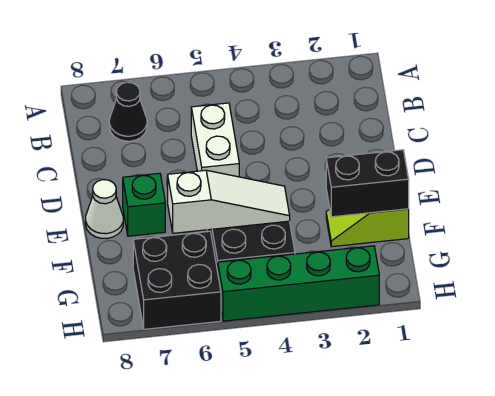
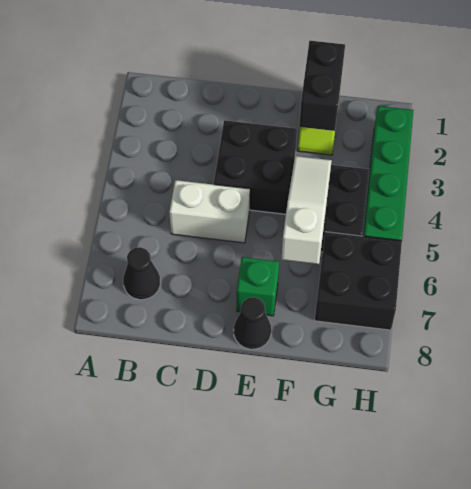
none -> black 2x2 brick [214,120,297,214]
white 1x1 cone [86,180,123,239] -> black 1x1 cone [234,297,271,349]

